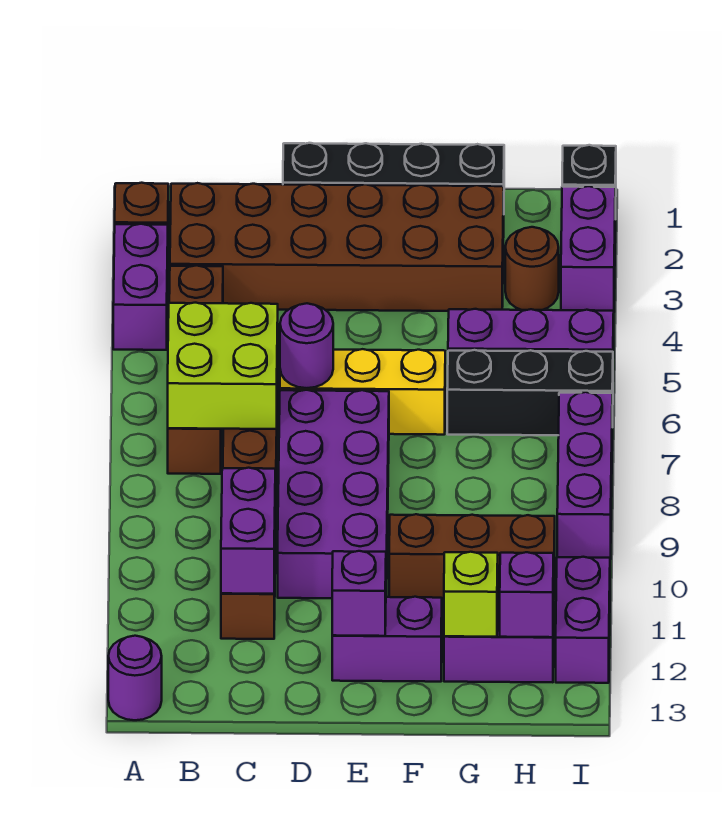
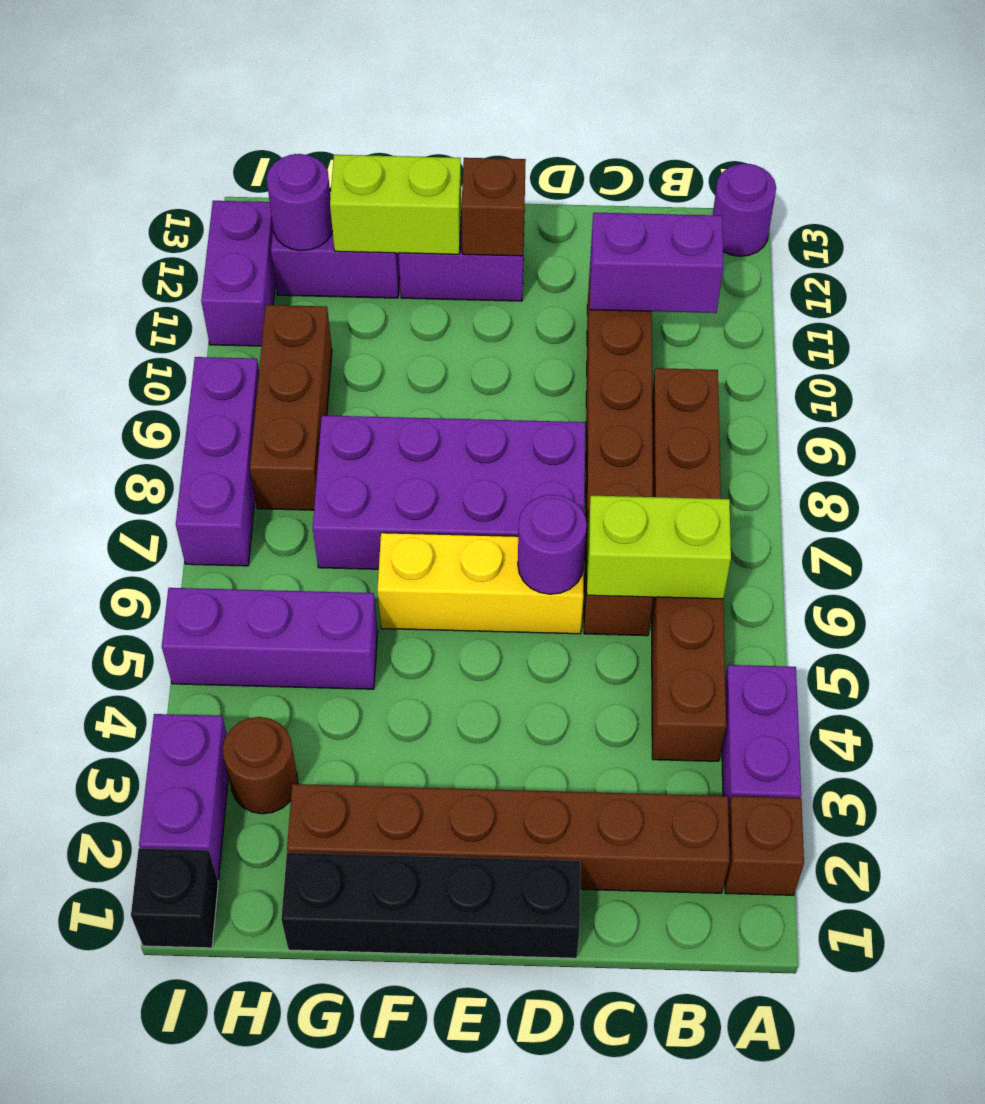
brown 2x6 brick [170,183,504,311] -> brown 1x6 brick [287,784,729,893]
brown 1x4 brick [168,265,223,474] -> brown 1x6 brick [651,368,726,761]
lime 2x2 brick [168,303,278,429] -> lime 1x2 brick [587,496,731,599]
purple 1x2 brick [221,468,275,594] -> purple 1x2 brick turned to [590,213,723,313]
purple 2x4 brick [278,390,389,598] -> purple 2x4 brick turned to [313,415,585,569]
purple 1x1 brick [332,551,386,636] -> brown 1x1 brick [461,158,526,256]
brown 1x3 brick [389,514,555,599] -> brown 1x3 brick turned to [250,305,332,510]
black 1x3 brick [447,350,613,435] -> none
lime 1x1 brick [444,552,498,637] -> lime 1x2 brick [330,155,461,254]
purple 1x1 brick [500,552,554,637] -> purple 1x1 round brick [267,154,333,251]

